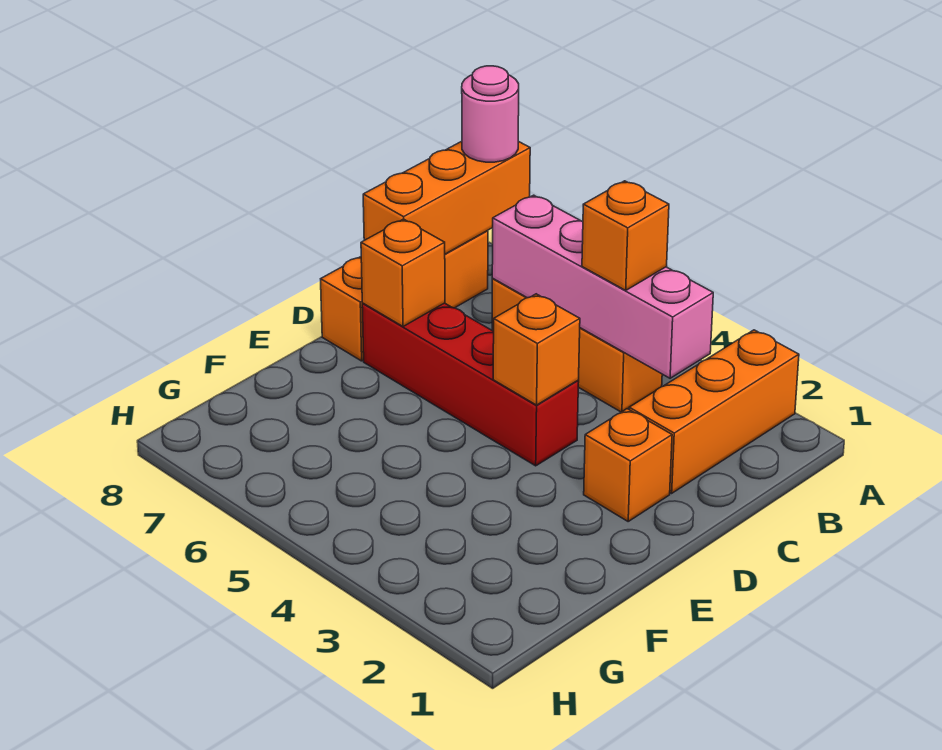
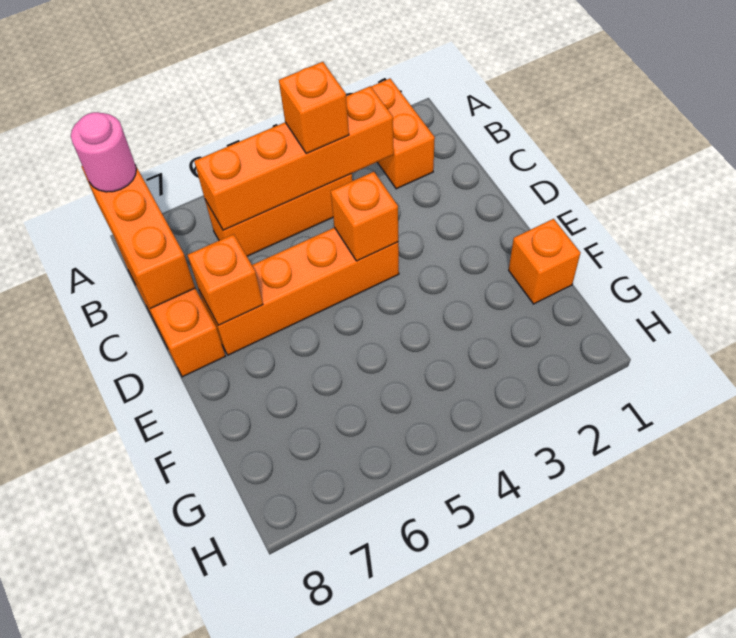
orange 1x3 brick [629,330,799,493] -> orange 1x2 brick [371,79,435,189]
pink 1x4 brick [492,195,713,378] -> orange 1x4 brick [194,86,394,230]
orange 1x1 brick [584,409,672,521] -> orange 1x1 brick moved to [509,219,580,304]
red 1x4 brick [362,303,579,466] -> orange 1x4 brick [199,228,399,355]

